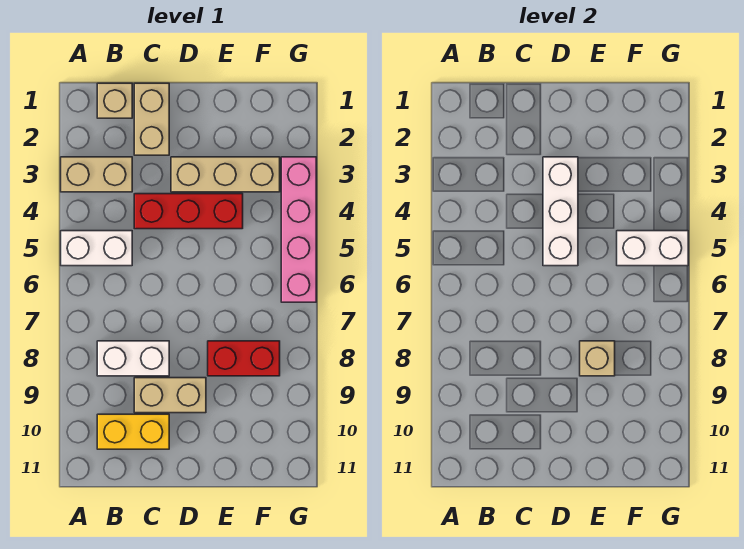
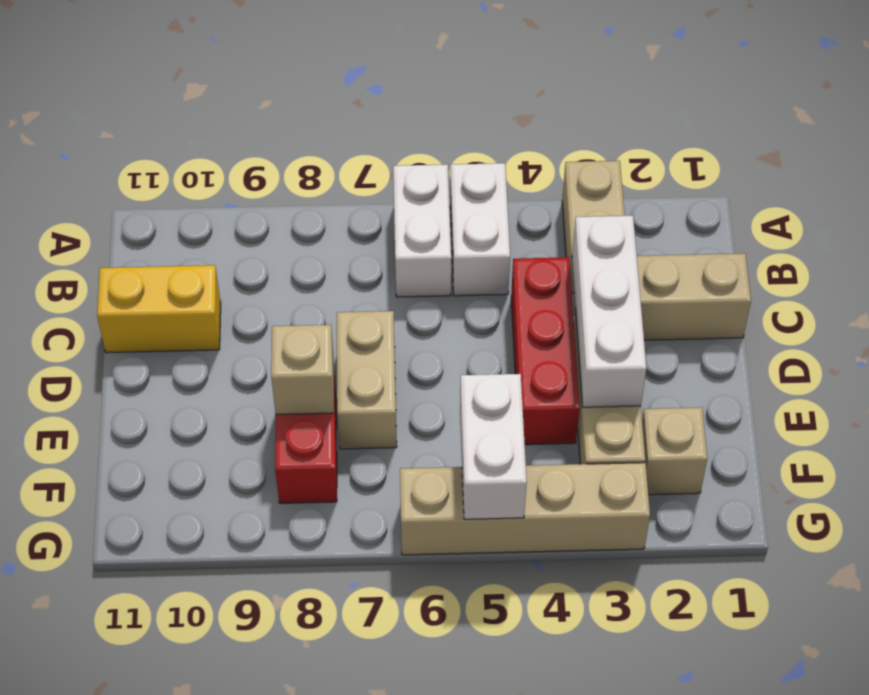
tan 1x1 brick [97,83,132,118] -> tan 1x1 brick moved to [642,407,707,495]
white 1x2 brick [97,341,169,376] -> white 1x2 brick moved to [393,164,451,297]
yellow 1x2 brick [97,414,169,449] -> yellow 1x2 brick turned to [97,265,221,353]
tan 1x2 brick [134,378,206,413] -> tan 1x2 brick moved to [337,311,397,449]
white 1x3 brick [543,157,578,266] -> white 1x3 brick turned to [572,216,646,407]
pink 1x4 brick [281,157,316,302] -> tan 1x4 brick [400,463,650,555]

